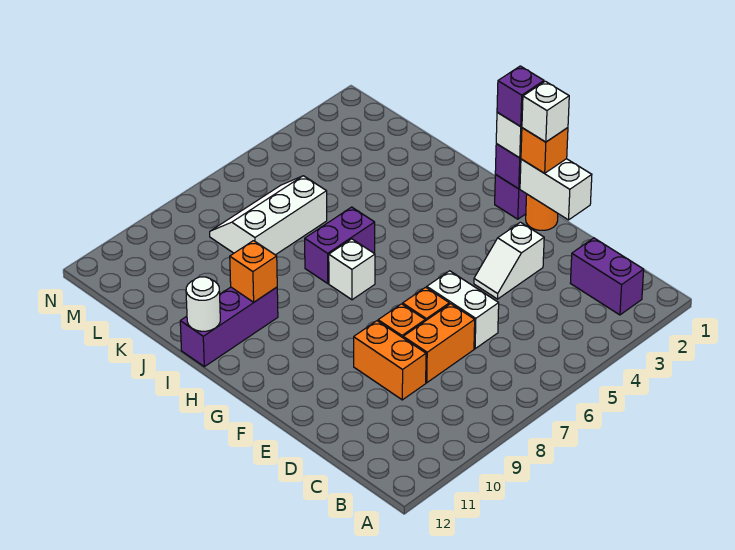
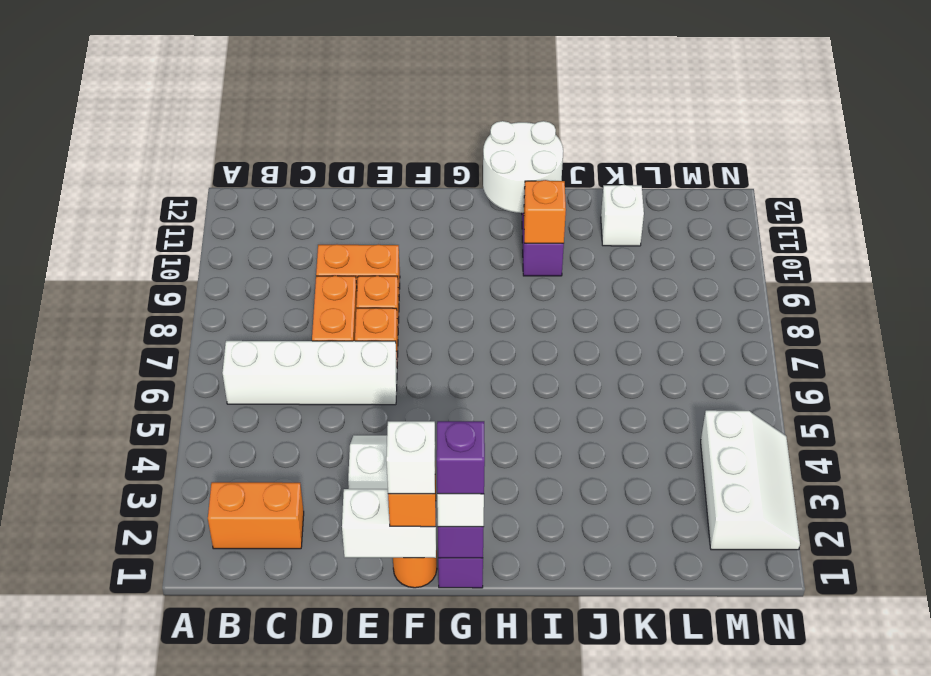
purple 1x2 brick [571,238,644,315] -> orange 1x2 brick [208,482,304,549]
white 1x2 brick [427,271,499,349] -> white 1x4 brick [222,341,397,405]
white 1x1 brick [329,239,375,300] -> white 1x1 brick moved to [601,185,644,246]
purple 1x2 brick [305,207,375,284] -> none
white 1x1 round brick [186,277,220,331] -> white 2x2 round brick [483,121,563,213]
white 2x3 slope [210,176,327,255] -> white 2x3 slope moved to [701,410,800,550]

